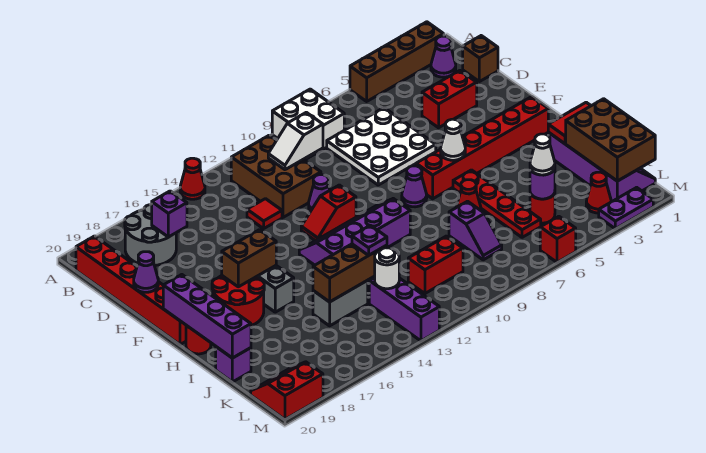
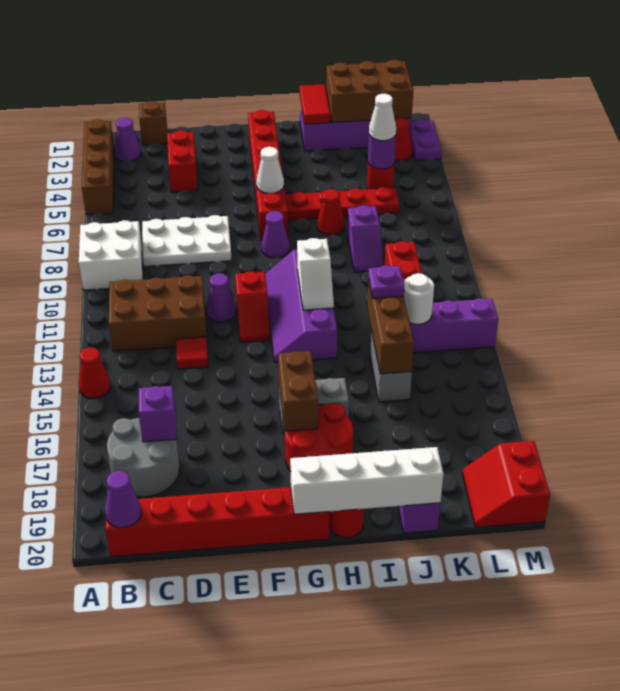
white 3x3 plate [327,108,436,185] -> white 2x3 plate [142,215,232,266]
white 1x2 slope [268,112,323,170] -> white 1x2 slope moved to [297,238,334,310]
purple 1x1 cone [134,252,158,292] -> purple 1x1 cone moved to [105,471,141,528]
purple 1x4 brick [163,275,251,358] -> white 1x4 brick [290,447,444,514]
purple 1x2 slope [449,201,502,260] -> purple 1x2 slope turned to [348,205,383,272]
red 1x1 brick [540,216,576,262] -> none

